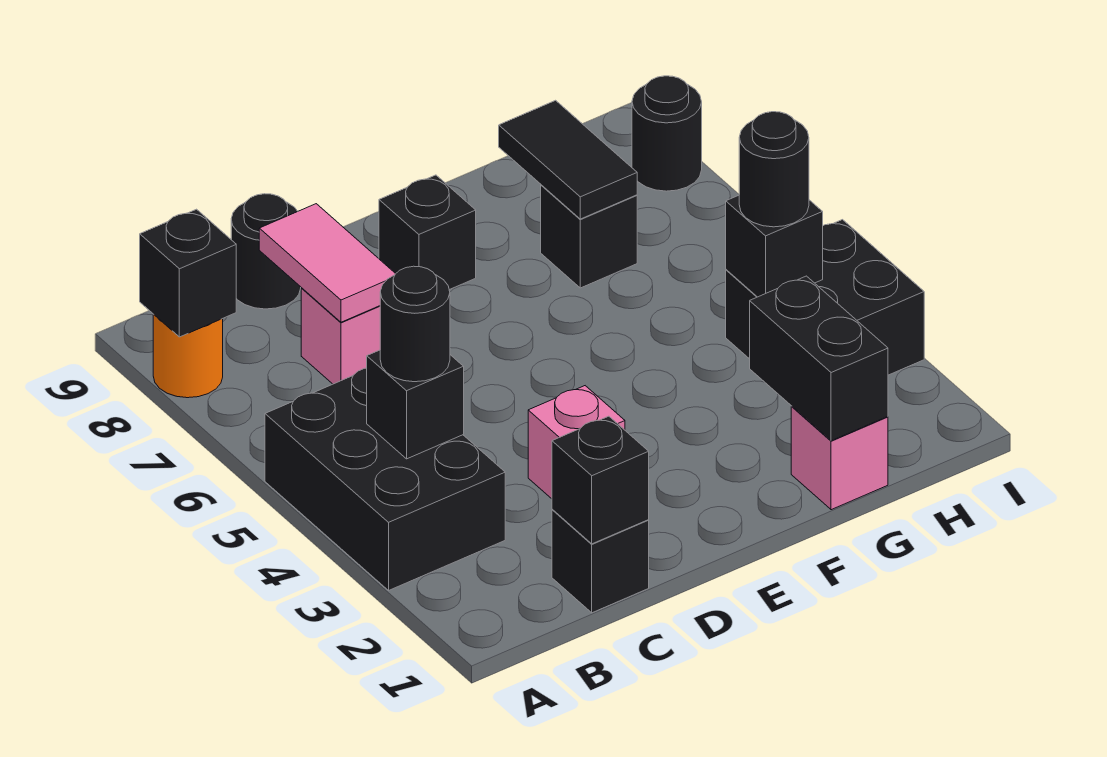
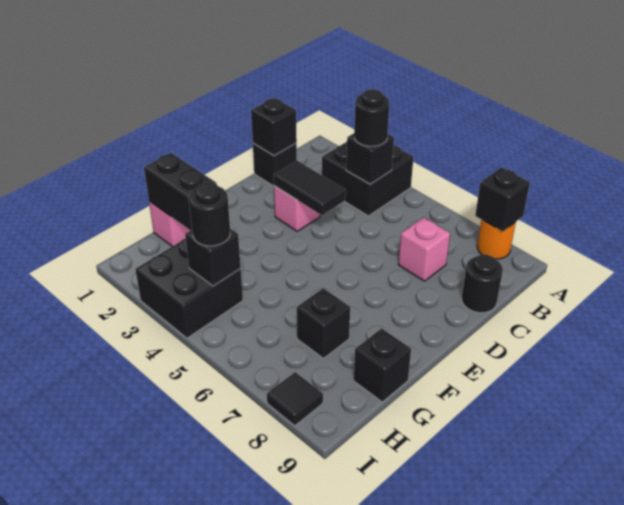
black 2x3 brick [265,368,505,590] -> black 2x2 brick [322,142,414,216]
pink 1x2 tile [259,204,396,322] -> none
black 1x1 brick [379,175,476,290] -> black 1x1 brick moved to [354,328,411,402]
black 1x2 tile [499,100,637,219] -> black 1x2 tile moved to [274,161,346,215]
black 1x1 round brick [632,76,702,191] -> black 1x1 tile [267,372,323,426]

